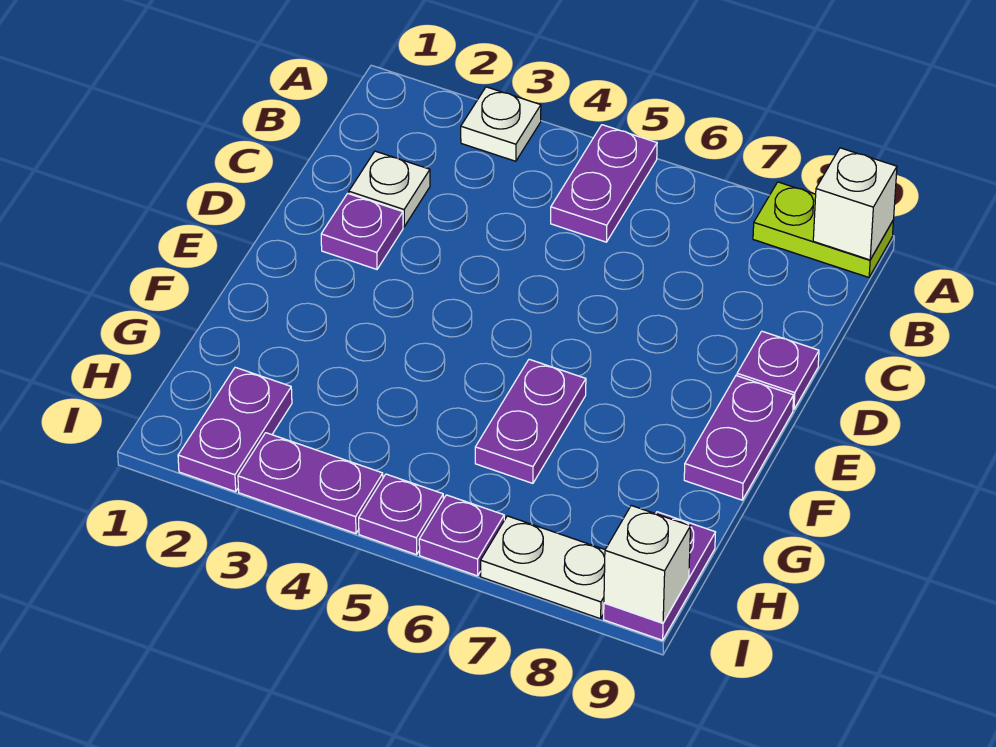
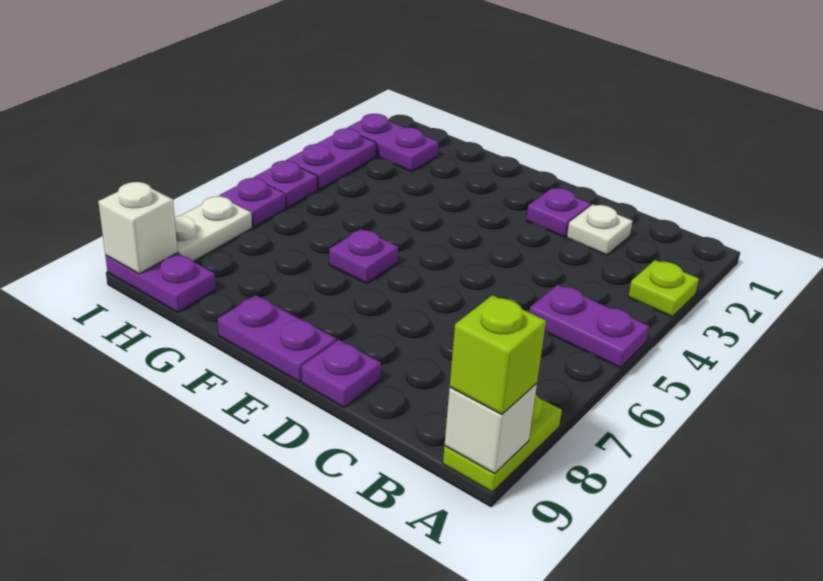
white 1x1 plate [461,87,541,161] -> lime 1x1 plate [628,260,699,317]
none -> lime 1x1 brick [450,295,546,414]
purple 1x2 plate [475,359,586,483] -> purple 1x1 plate [329,229,398,284]

